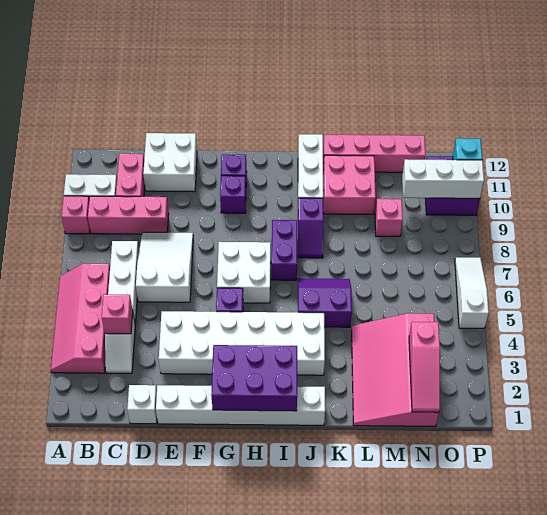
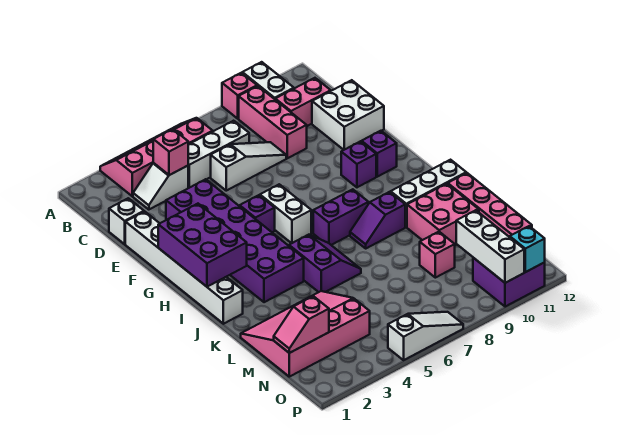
white 2x3 slope [136,232,193,302] -> white 1x3 slope [211,142,286,191]
white 2x6 brick [159,311,325,375] -> purple 2x6 brick [166,179,304,302]
white 2x2 brick [217,242,271,303] -> white 1x2 brick [260,184,311,243]
pink 1x3 slope [409,322,440,412] -> pink 1x2 slope [274,296,329,353]

